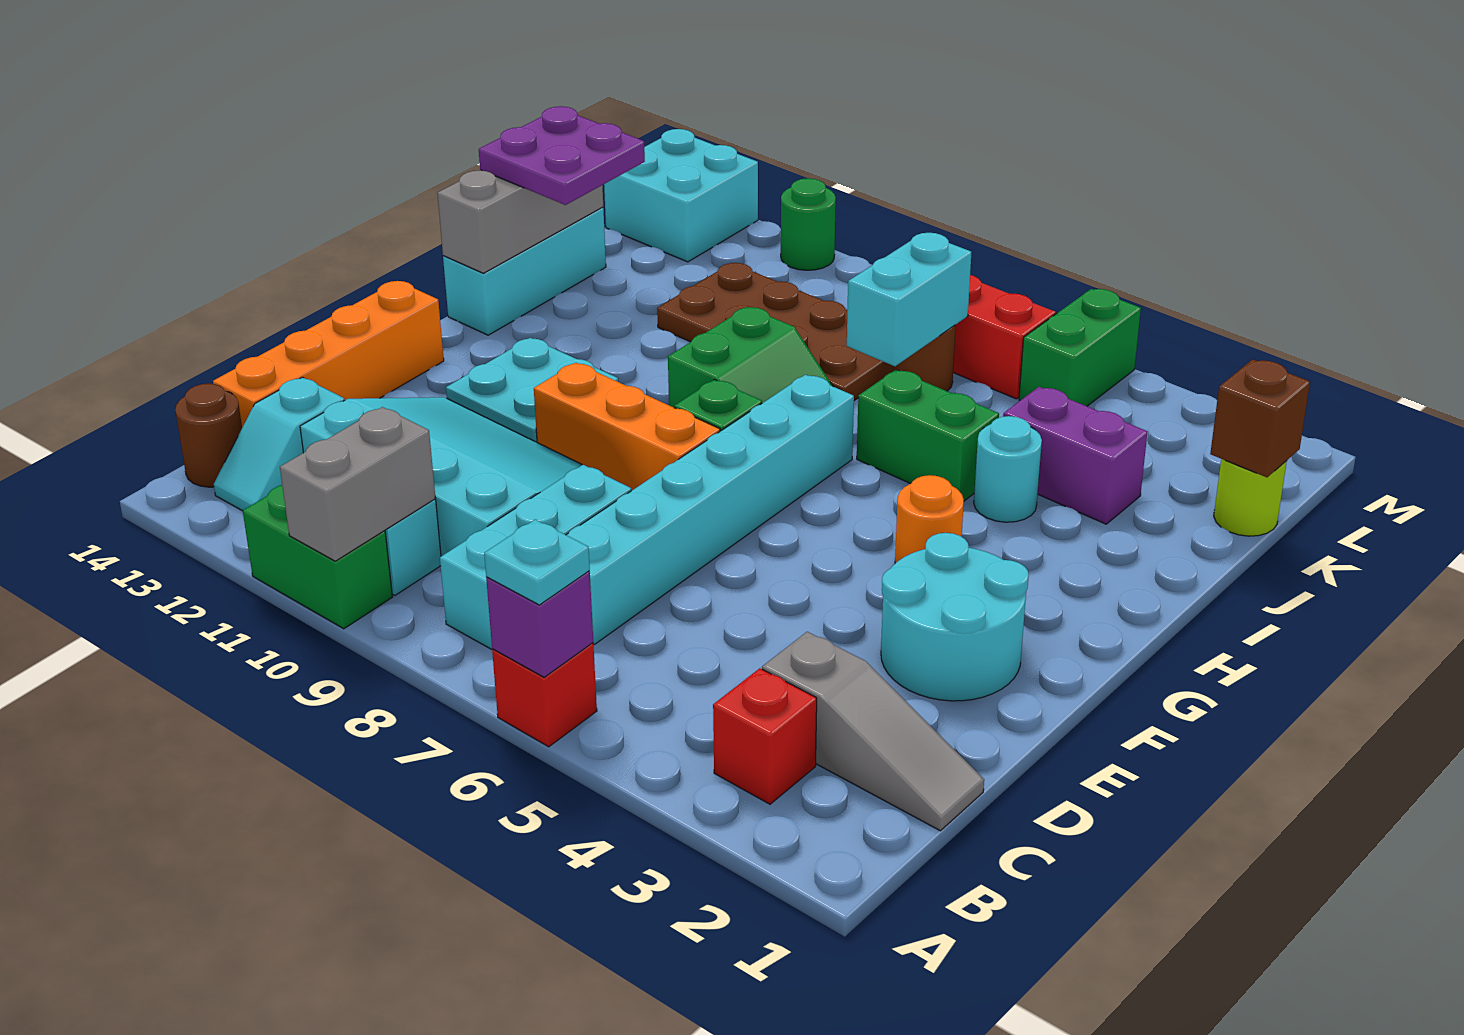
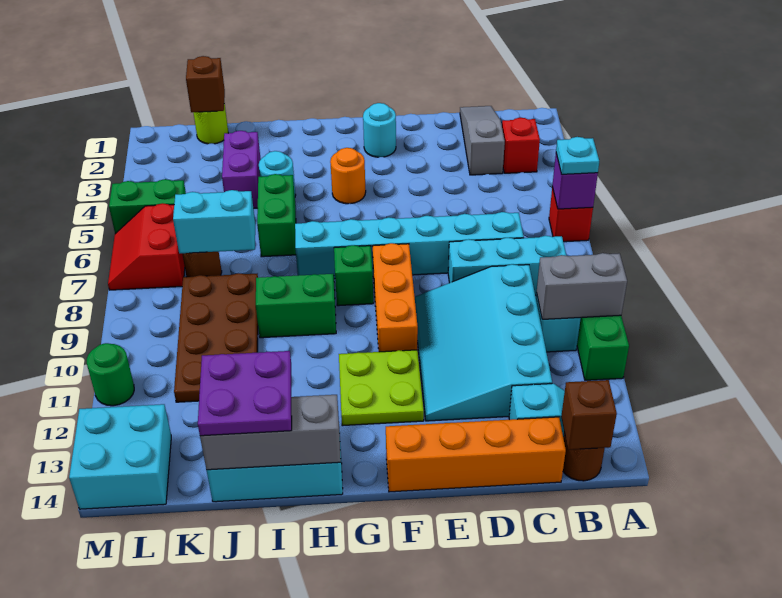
none -> brown 1x1 brick [561,380,617,450]
cyan 2x2 round brick [881,533,1029,701] -> cyan 1x1 round brick [363,103,396,157]
cyan 2x2 plate [446,338,618,442] -> lime 2x2 plate [339,350,424,426]

